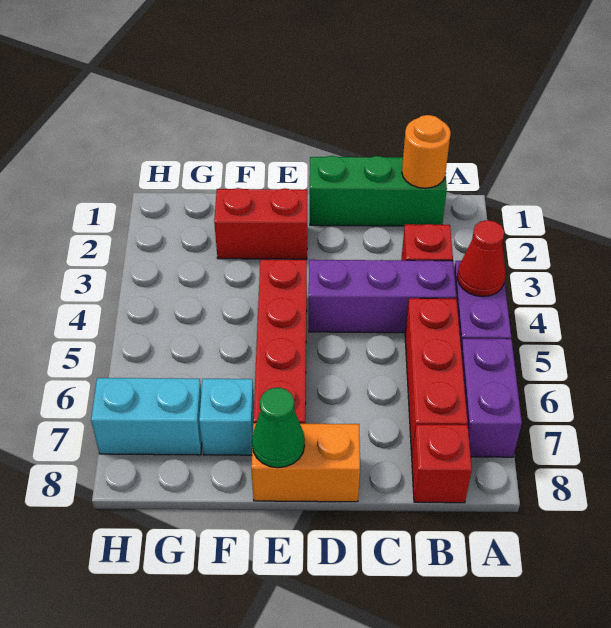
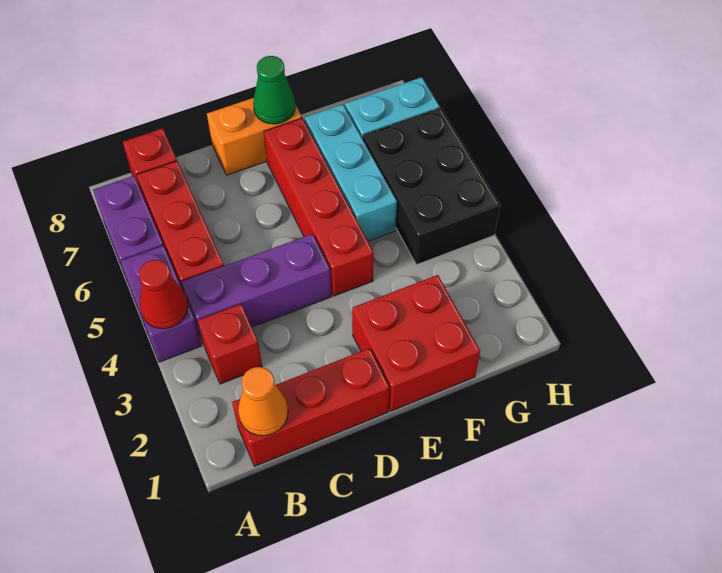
green 1x3 brick [310,156,447,226] -> red 1x3 brick [232,348,390,466]
orange 1x1 round brick [402,115,451,188] -> orange 1x1 cone [238,367,288,436]
red 1x2 brick [214,188,307,259] -> red 2x2 brick [352,275,480,411]
cyan 1x1 brick [199,379,254,455] -> cyan 1x3 brick [305,104,397,241]
none -> black 2x3 brick [363,108,500,265]

